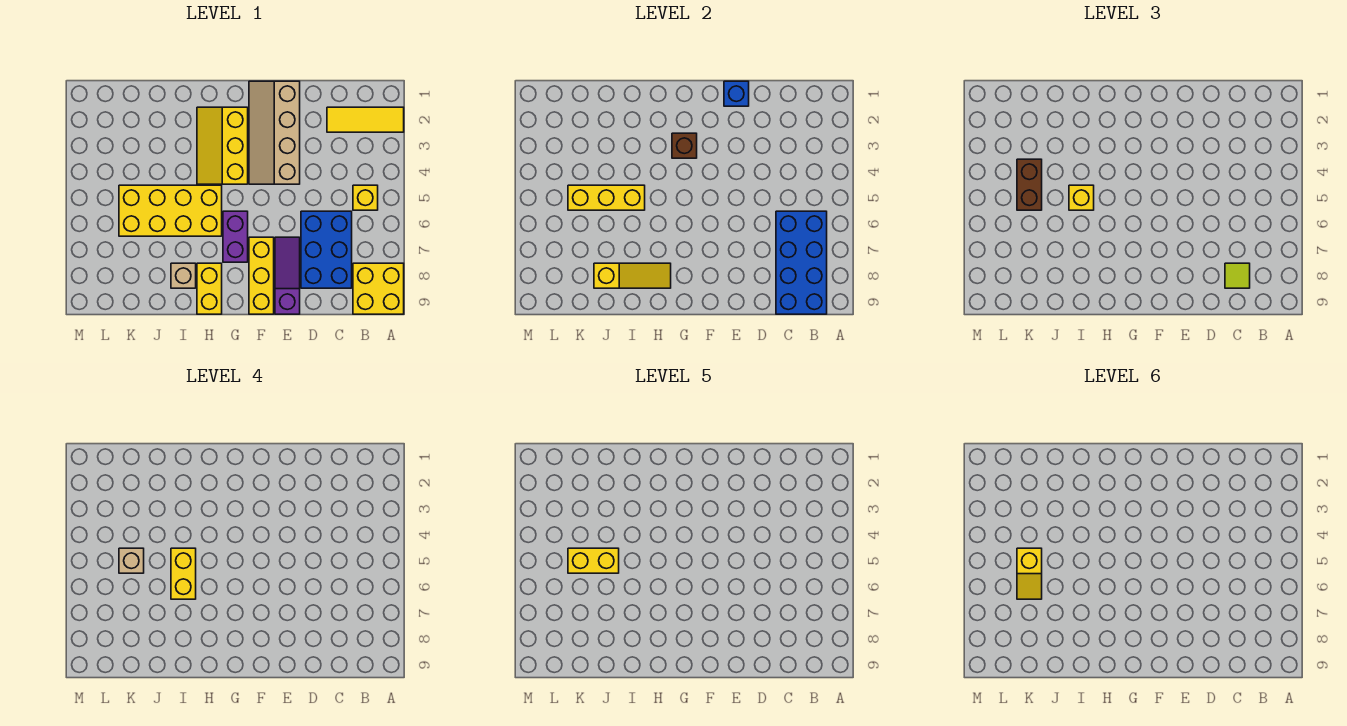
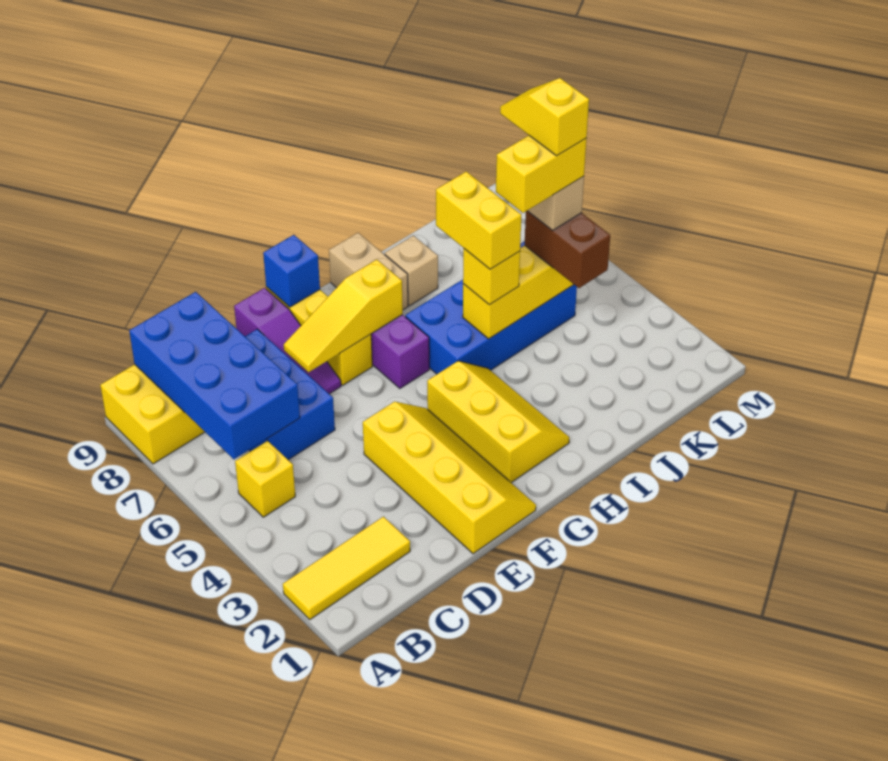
lime 1x1 tile [1225,263,1250,288] -> none
tan 2x4 slope [249,81,300,184] -> yellow 2x4 slope [363,402,536,554]
blue 1x1 brick [724,81,749,106] -> blue 1x1 brick moved to [263,235,320,307]
brown 1x1 brick [672,133,697,158] -> none
yellow 2x4 brick [119,185,222,236] -> blue 2x4 brick [405,241,577,374]
yellow 1x2 brick [197,263,222,314] -> tan 1x2 brick [329,233,408,310]
yellow 1x3 slope [594,263,671,288] -> yellow 1x3 slope moved to [284,260,403,372]

